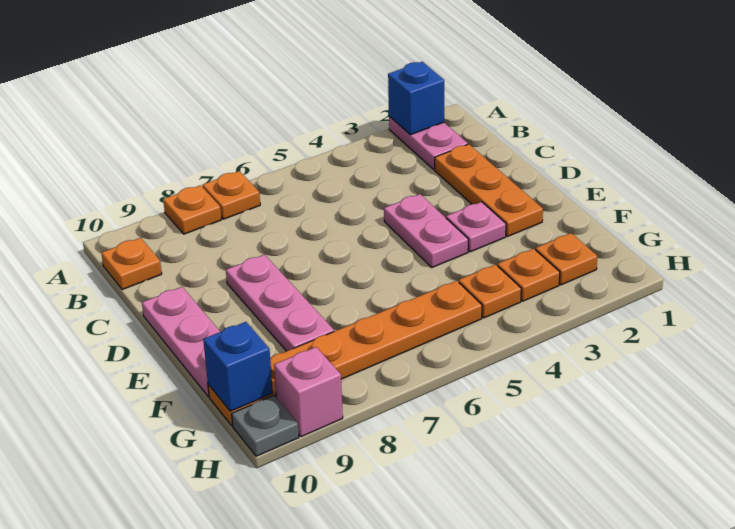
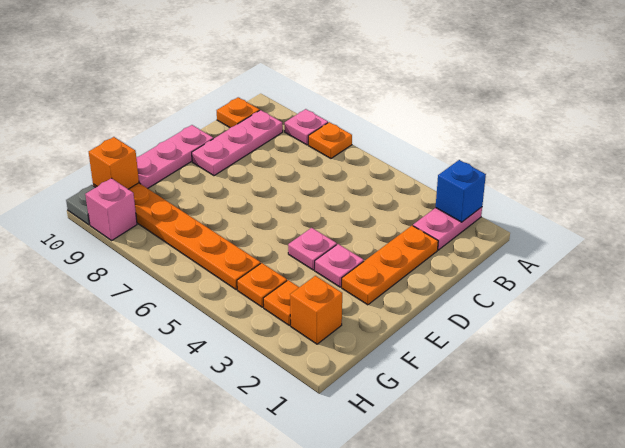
orange 1x1 plate [163,185,221,234] -> pink 1x1 plate [285,109,328,145]
pink 1x2 plate [384,194,468,267] -> pink 1x1 plate [288,228,337,270]
pink 1x3 plate [226,255,334,351] -> pink 1x3 plate moved to [192,110,283,176]
orange 1x1 plate [536,233,597,285] -> orange 1x1 brick [290,276,342,344]
blue 1x1 brick [203,322,273,411] -> orange 1x1 brick [89,137,139,189]

